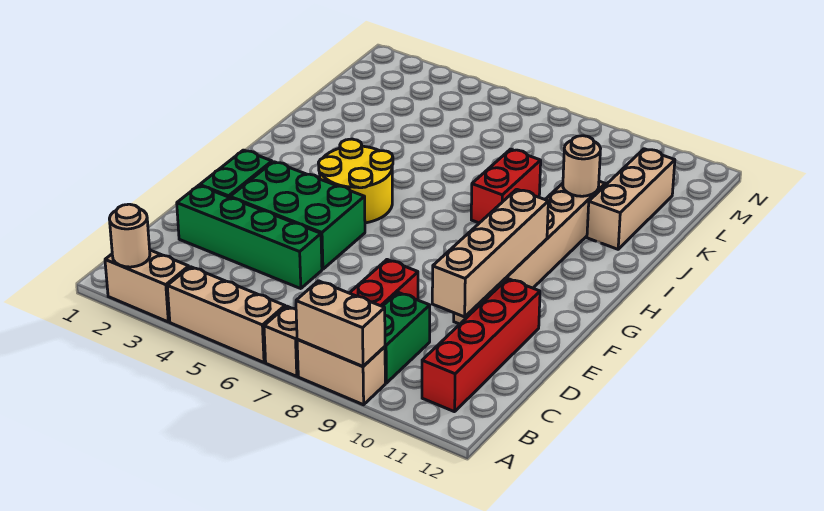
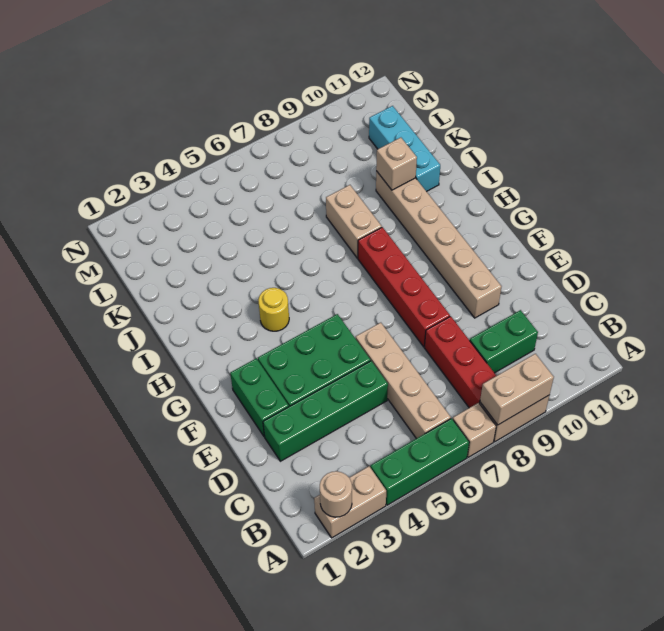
tan 1x3 brick [167,267,285,362] -> green 1x3 brick [371,418,469,505]
green 1x2 brick [383,292,430,383] -> green 1x2 brick turned to [470,310,538,373]
red 1x4 brick [422,279,540,412] -> red 1x4 brick moved to [358,227,450,347]
tan 1x4 brick [432,189,548,317] -> tan 1x4 brick moved to [356,323,451,439]
yellow 2x2 round brick [318,139,393,223] -> yellow 1x1 round brick [258,288,289,331]
red 1x2 brick [471,149,541,223] -> tan 1x2 brick [326,185,382,258]
tan 1x1 round brick [563,136,601,196] -> tan 1x1 brick [376,138,417,190]
tan 1x3 brick [587,149,675,249] -> cyan 1x3 brick [369,106,440,192]

